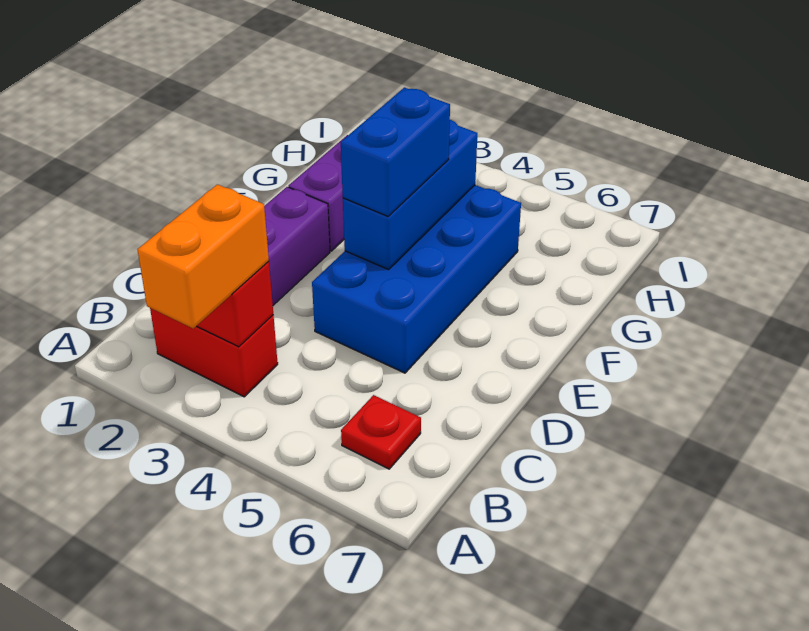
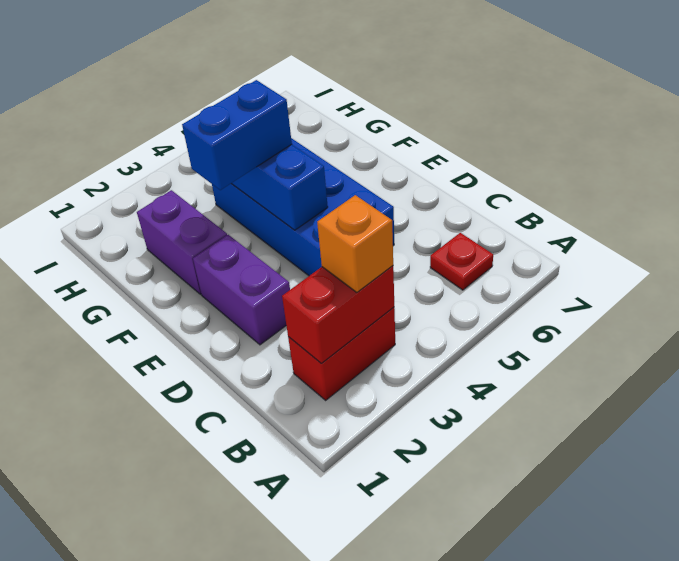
orange 1x2 brick [138,184,269,328] -> orange 1x1 brick [317,195,393,292]
blue 1x2 brick [341,87,450,216] -> blue 1x2 brick turned to [182,80,292,190]

